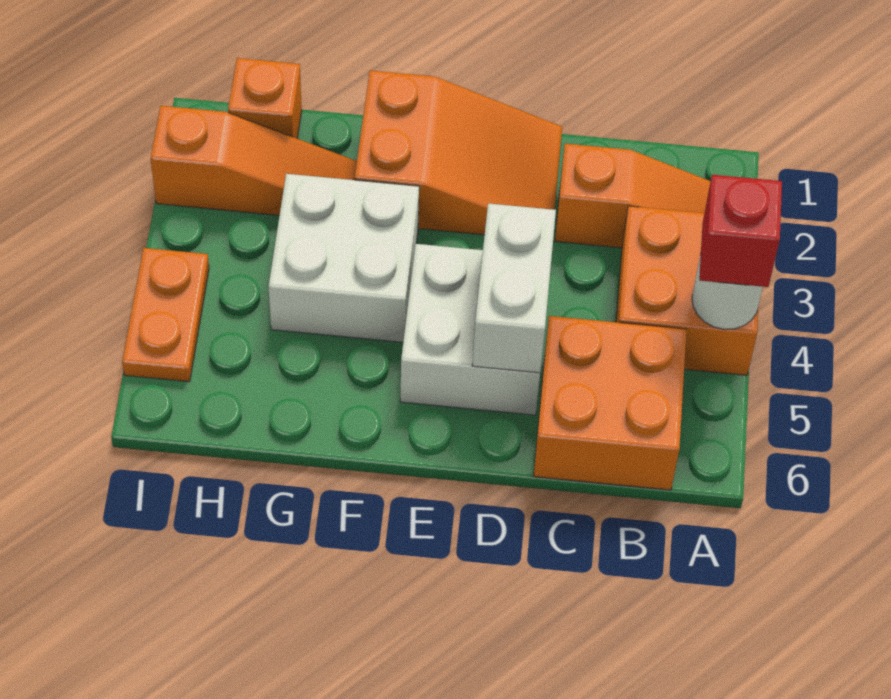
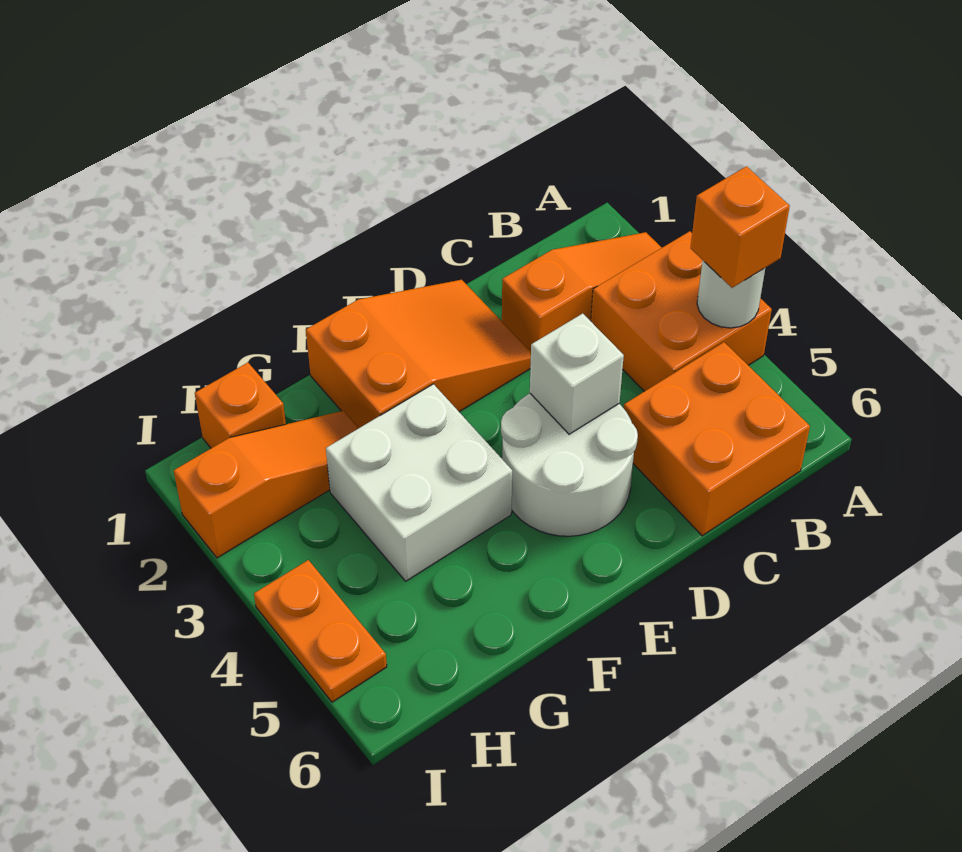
red 1x1 brick [699,175,782,287] -> orange 1x1 brick [691,166,790,288]
white 2x2 brick [400,244,540,415] -> white 2x2 round brick [501,393,638,536]
white 1x2 brick [472,203,556,373] -> white 1x1 brick [530,313,624,434]

